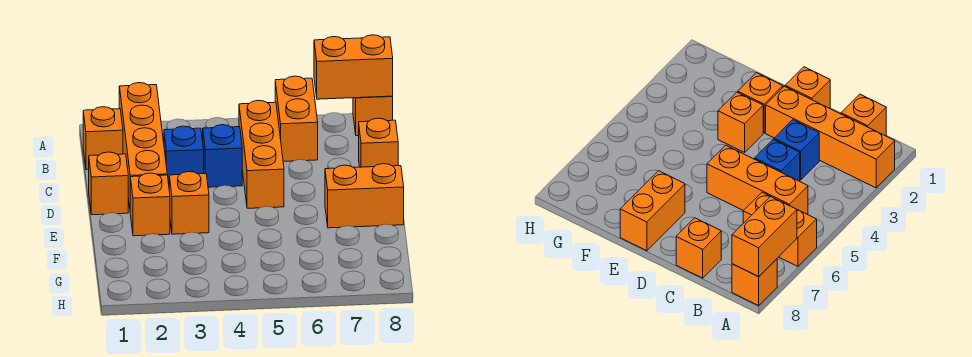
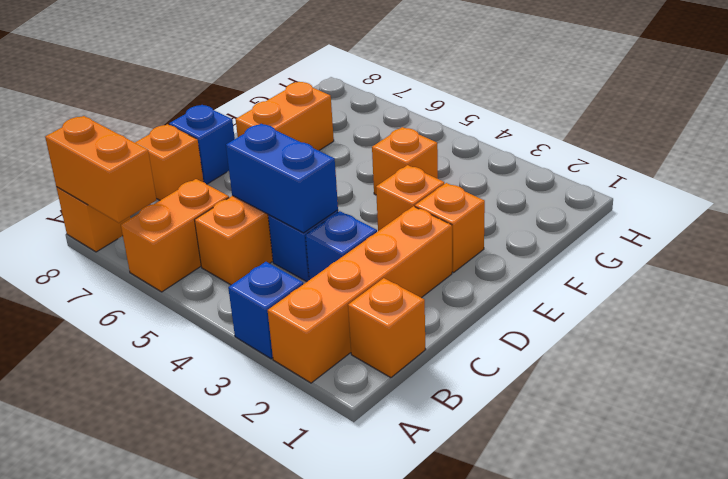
none -> blue 1x1 brick [228,262,303,359]
none -> blue 1x2 brick [226,124,338,233]
orange 1x1 brick [89,152,128,215] -> orange 1x1 brick moved to [372,127,438,195]
none -> blue 1x1 brick [169,105,235,184]
orange 1x2 brick [325,164,404,228] -> orange 1x2 brick turned to [236,82,334,151]

